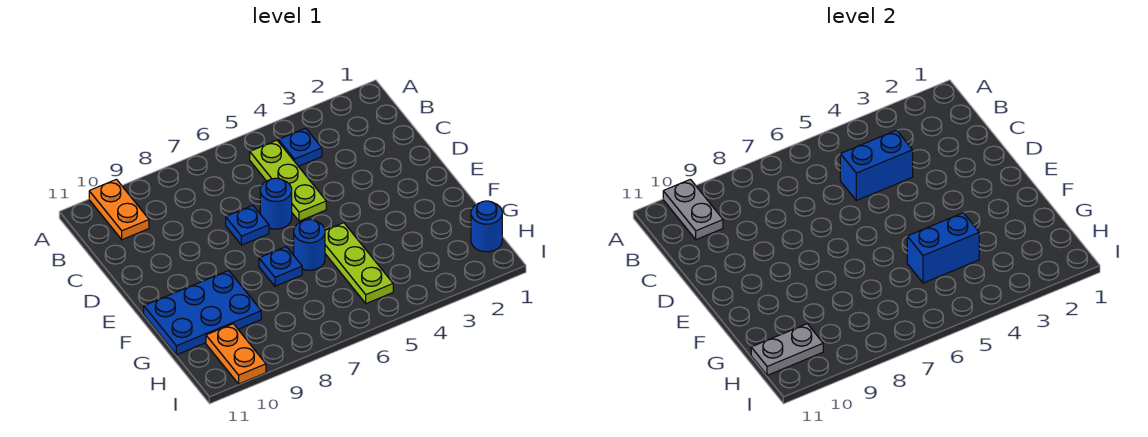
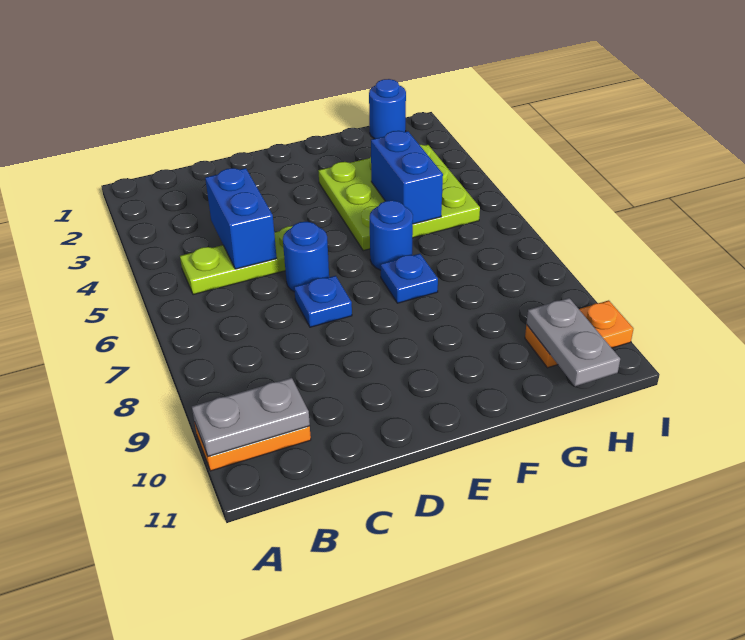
blue 1x1 plate [279,128,322,166] -> none
lime 1x3 plate [325,223,393,304] -> lime 3x3 plate [318,144,480,251]
blue 2x3 plate [144,271,261,355] -> none

